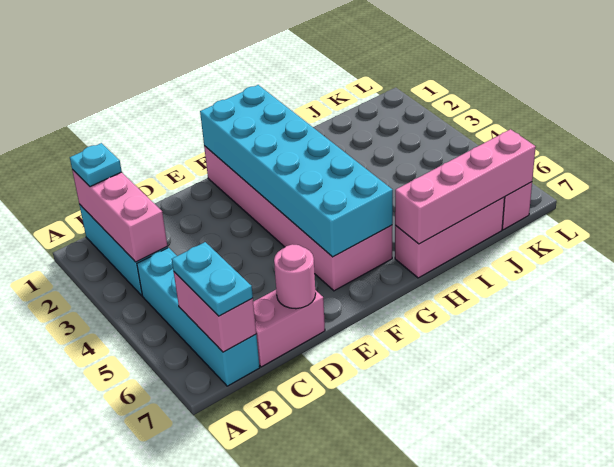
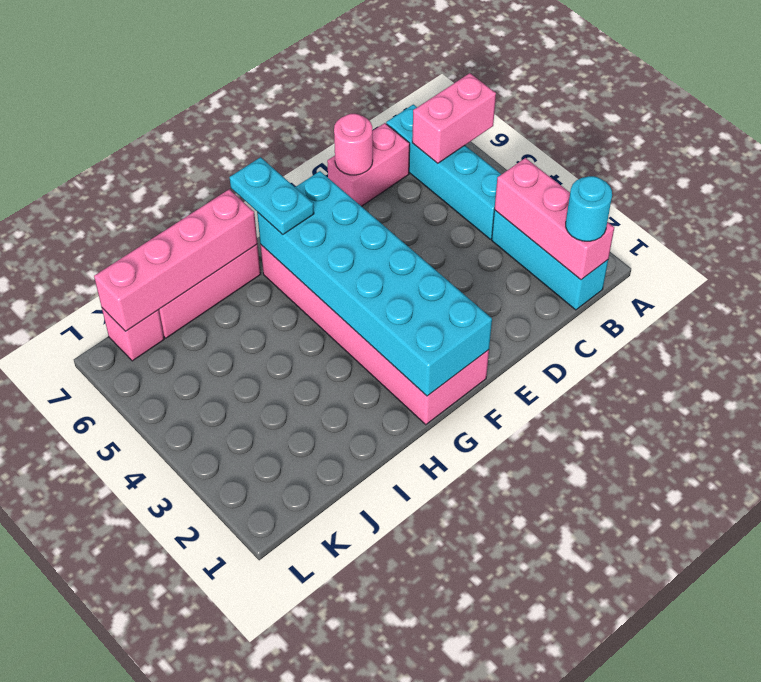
cyan 1x1 plate [70,143,122,187] -> cyan 1x1 round brick [566,176,612,241]
pink 1x2 brick [174,272,256,352] -> pink 1x2 brick turned to [412,73,496,163]
cyan 1x2 plate [172,242,253,316] -> cyan 1x2 plate moved to [229,157,314,234]

